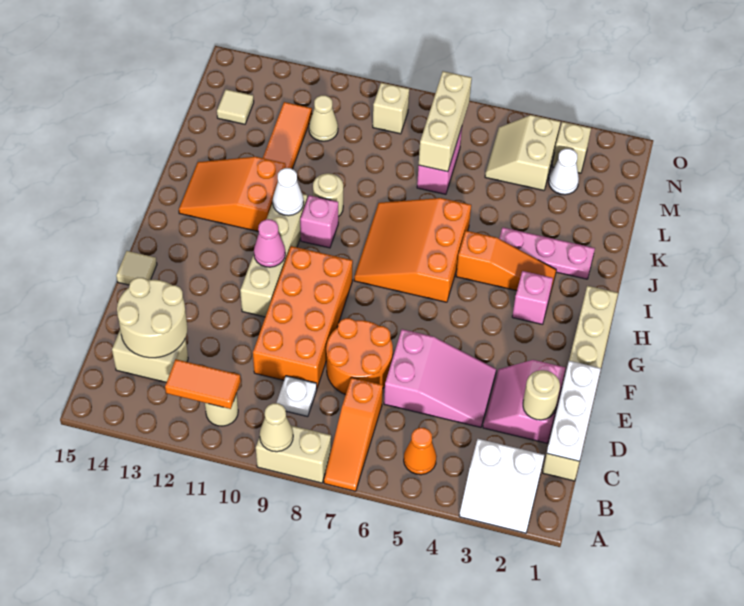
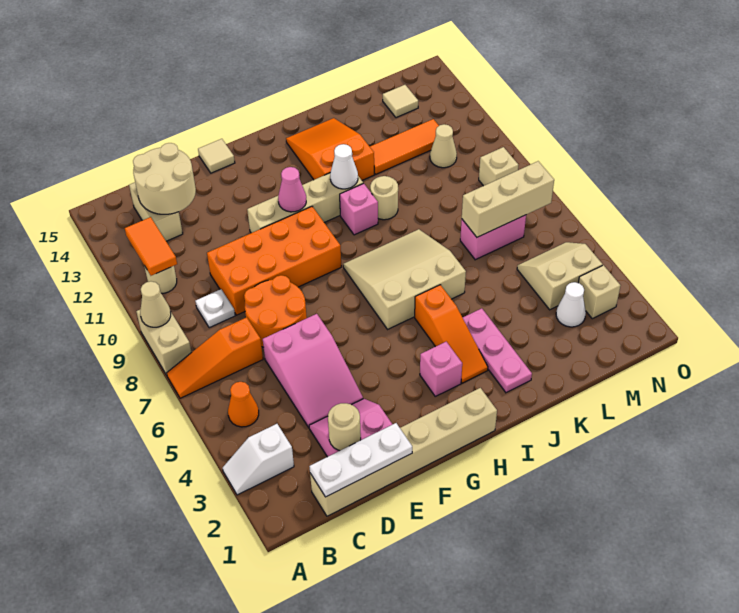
white 2x2 slope [459,439,544,533] -> white 1x2 slope [223,424,294,495]
orange 3x3 slope [354,198,471,302] -> tan 3x3 slope [343,229,466,329]

